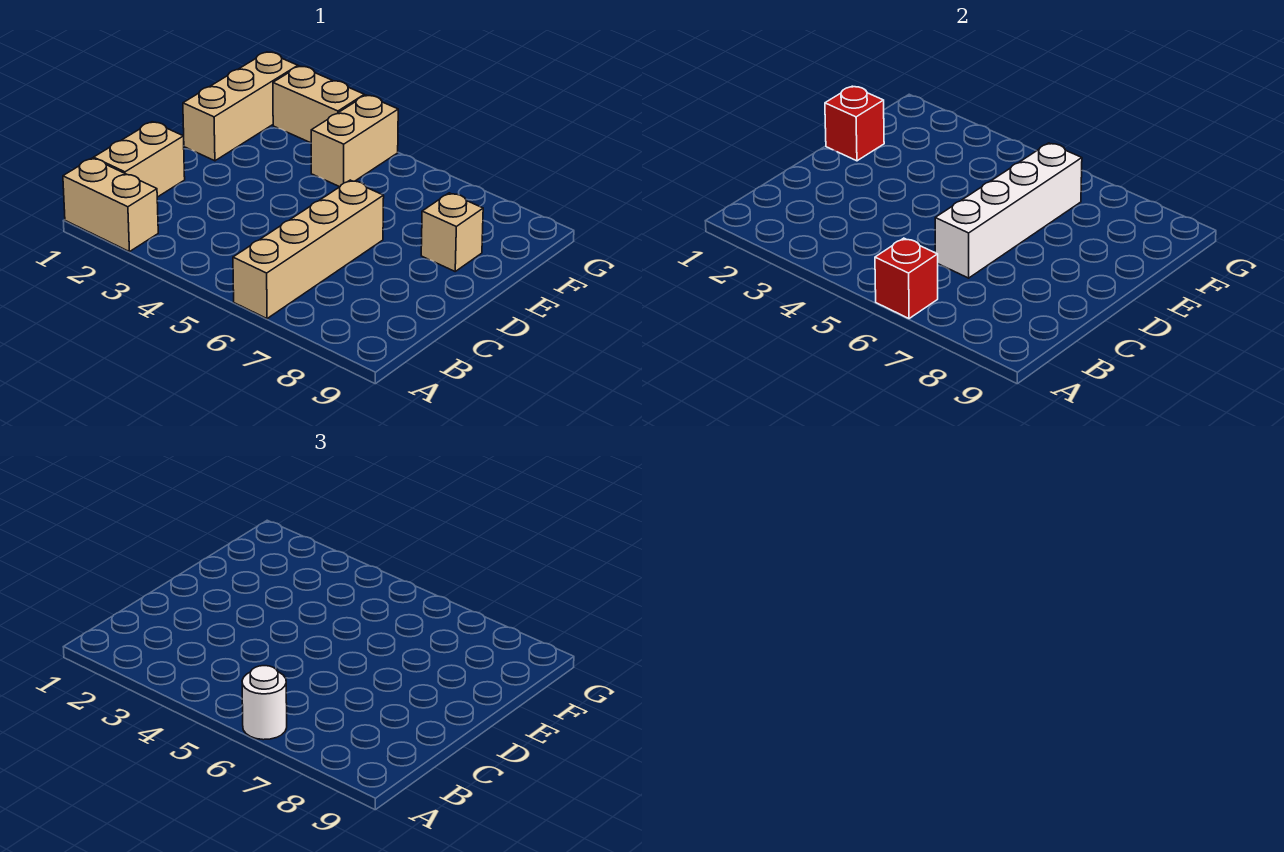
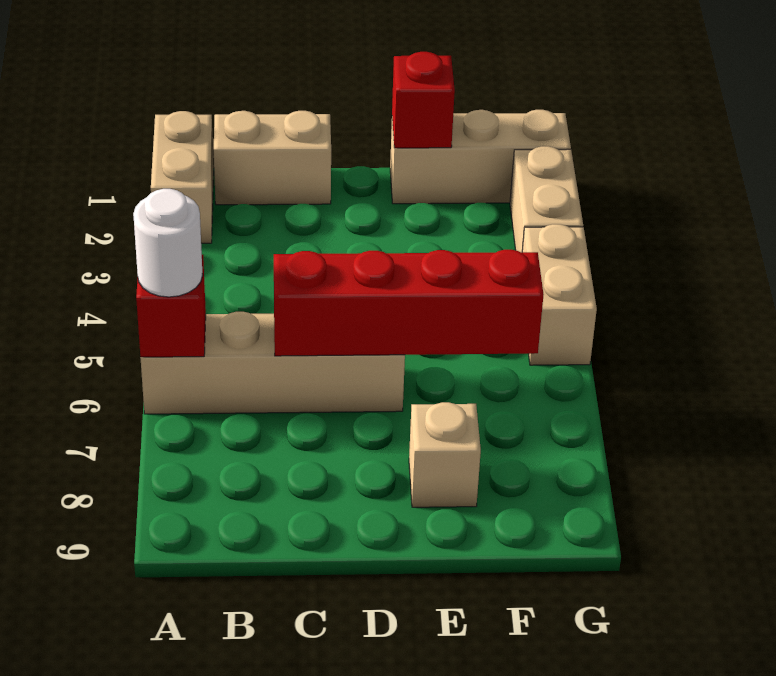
white 1x4 brick [935,143,1082,278] -> red 1x4 brick [274,250,543,356]
tan 1x2 brick [311,95,398,187] -> tan 1x2 brick turned to [522,224,597,365]

